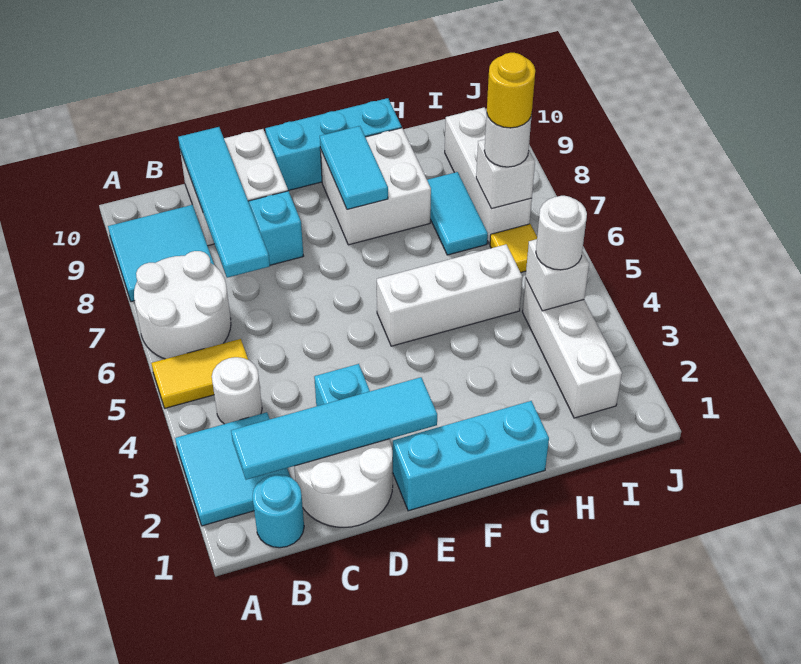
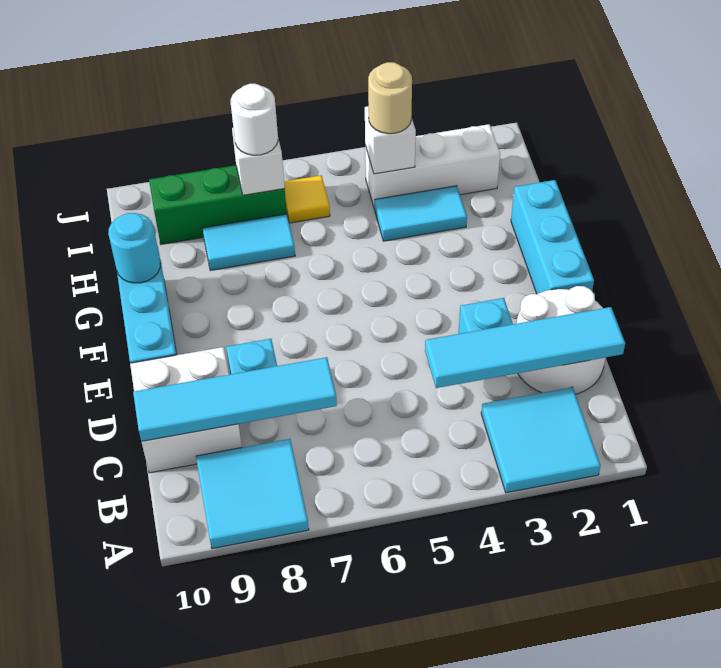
yellow 1x2 tile [151,339,248,408] -> none
white 2x2 round brick [134,251,231,359] -> none
cyan 1x1 round brick [252,474,304,548] -> cyan 1x1 round brick moved to [108,213,160,283]
cyan 1x4 tile [231,377,437,480] -> cyan 1x4 tile turned to [425,307,625,388]
white 1x1 round brick [212,357,262,424] -> none
white 1x3 brick [376,245,523,346] -> none
white 2x2 brick [320,128,431,245] -> none
cyan 1x2 tile [320,126,388,210] -> cyan 1x2 tile moved to [375,186,467,241]
white 1x1 round brick [536,196,587,270] -> tan 1x1 round brick [368,62,412,134]
white 1x3 brick [445,107,532,244] -> green 1x3 brick [149,165,287,244]
yellow 1x1 round brick [486,53,535,128] -> none

